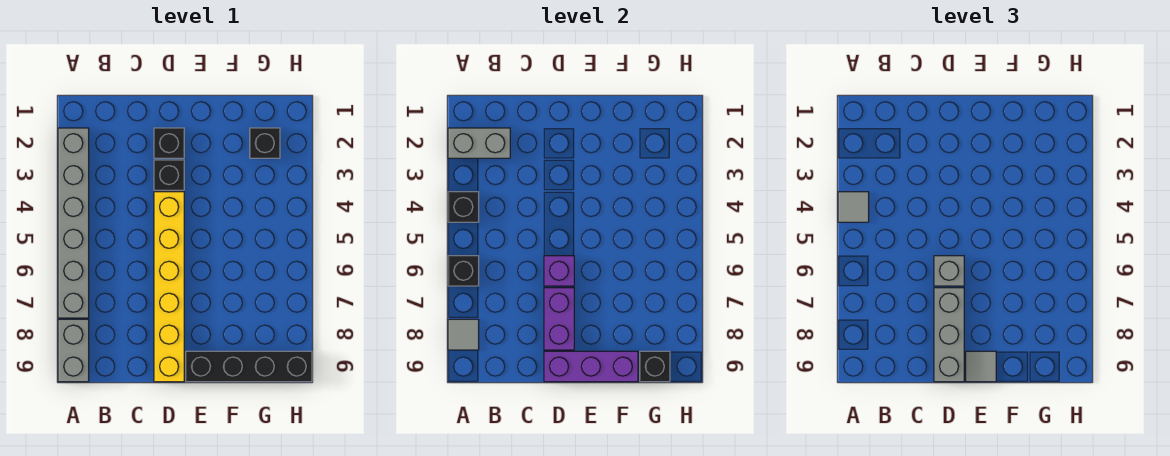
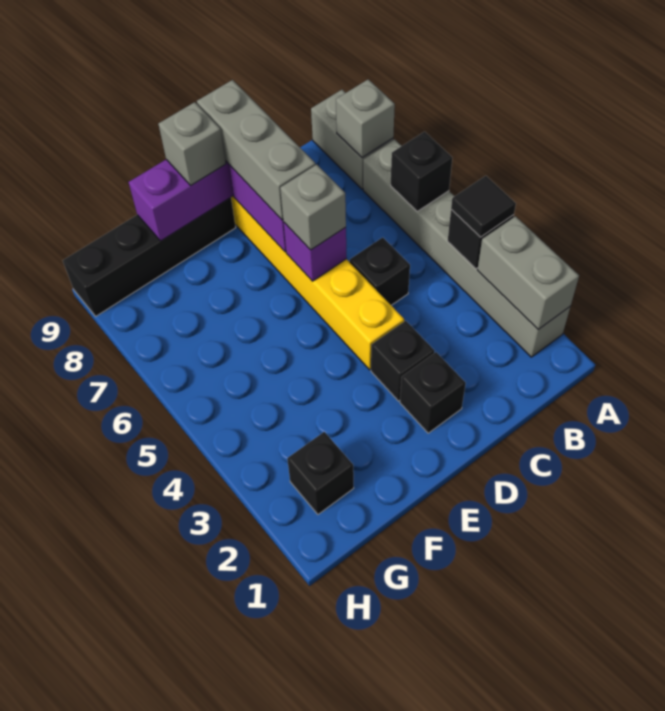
grey 1x2 brick [448,128,510,158] -> grey 1x2 brick turned to [477,216,579,329]
grey 1x1 tile [838,192,869,222] -> black 1x1 tile [451,176,516,237]
grey 1x1 tile [448,319,479,350] -> grey 1x1 brick [336,79,395,158]
grey 1x1 tile [966,351,996,382] -> grey 1x1 brick [158,102,226,185]
black 1x1 brick [640,351,670,382] -> black 1x1 brick moved to [350,237,410,305]

